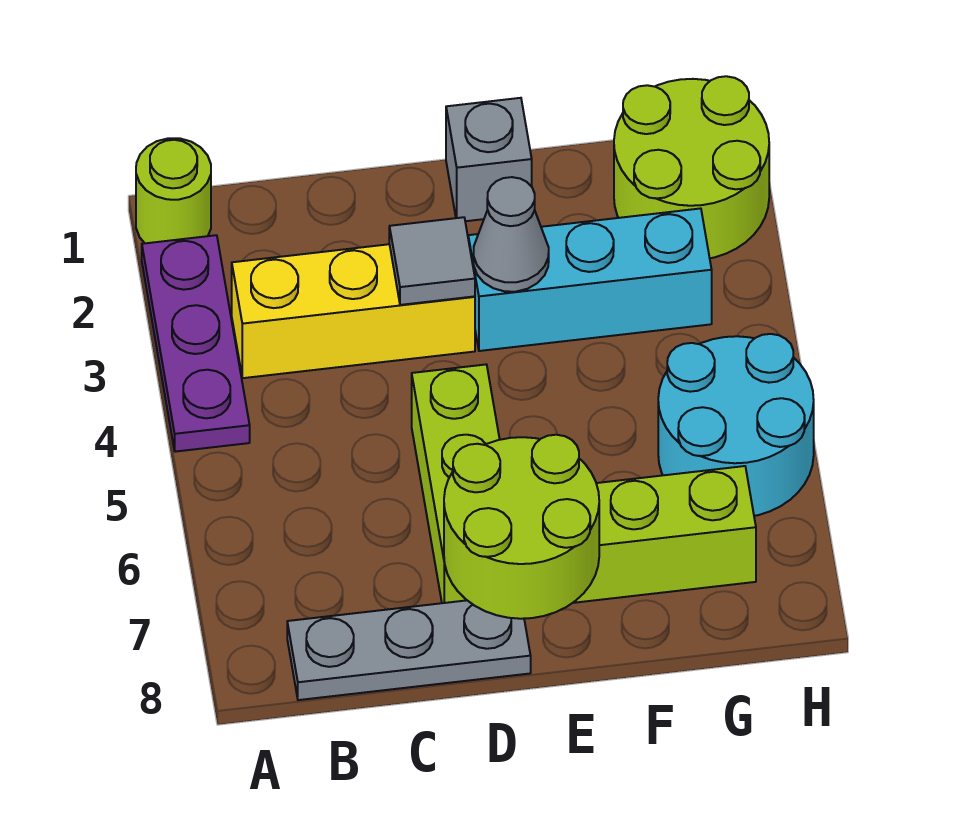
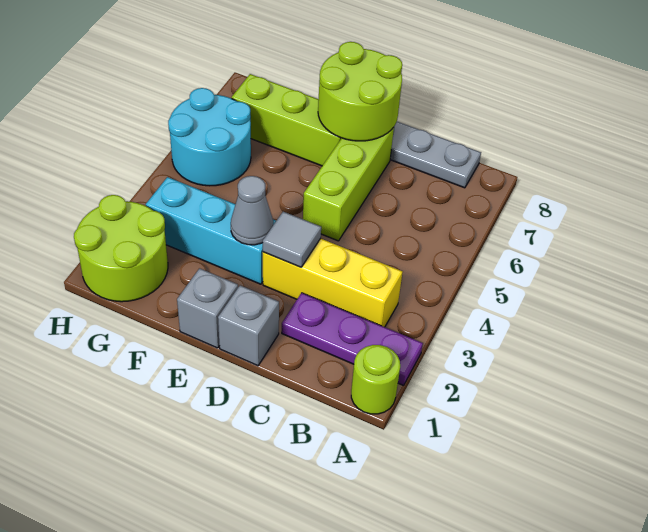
purple 1x3 plate [142,235,250,452] -> purple 1x3 plate turned to [282,293,423,385]
none -> grey 1x1 brick [218,285,279,366]

